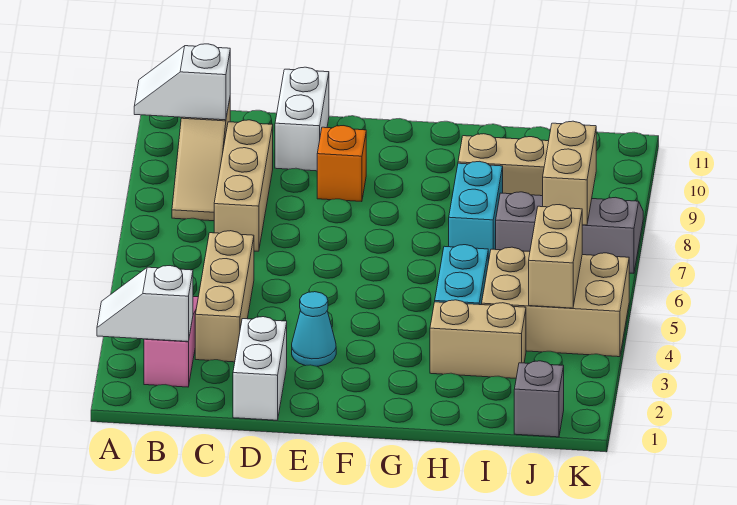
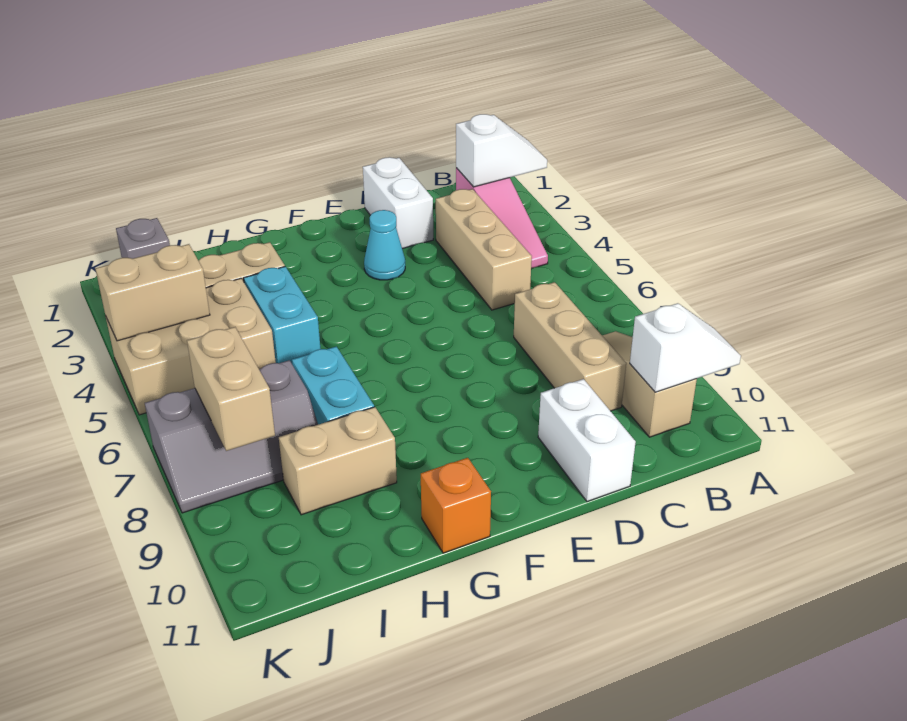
orange 1x1 brick [317,126,366,202] -> orange 1x1 brick moved to [421,458,491,553]
tan 1x2 brick [529,205,582,308] -> tan 1x2 brick turned to [95,244,210,341]

